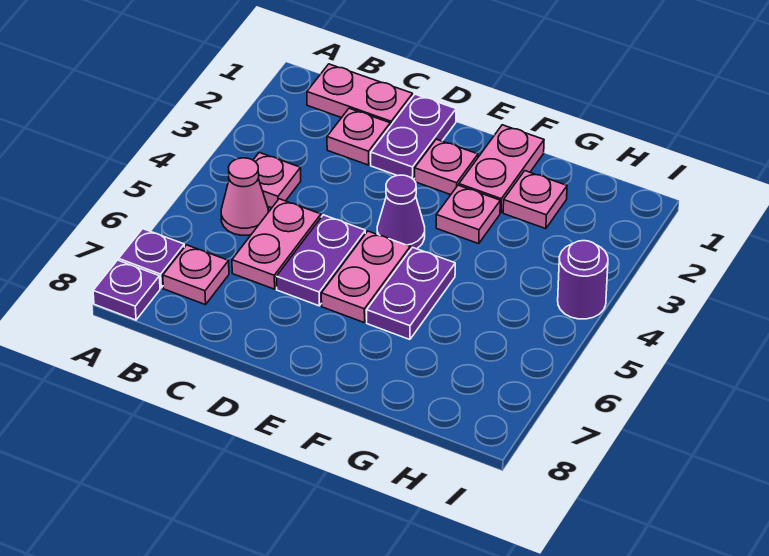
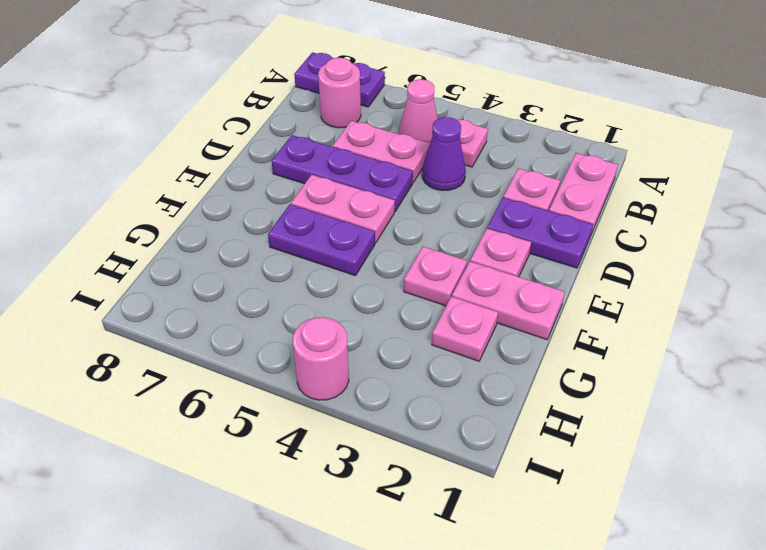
pink 1x1 plate [163,245,229,305] -> pink 1x1 round brick [318,58,361,128]
purple 1x2 plate [276,215,365,306] -> purple 1x3 plate [272,135,413,212]
purple 1x1 cone [377,175,425,250] -> purple 1x1 cone moved to [422,117,466,191]
purple 1x1 round brick [558,241,608,319] -> pink 1x1 round brick [293,317,349,400]

